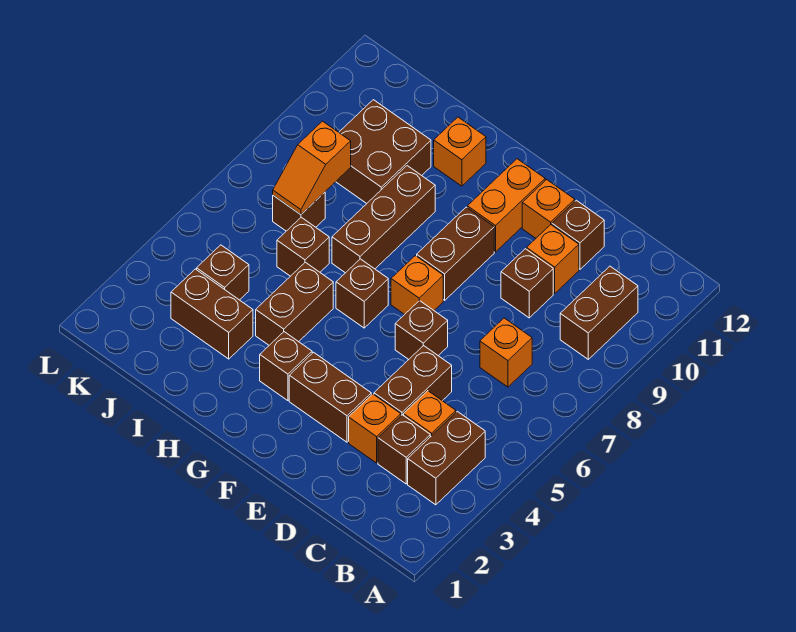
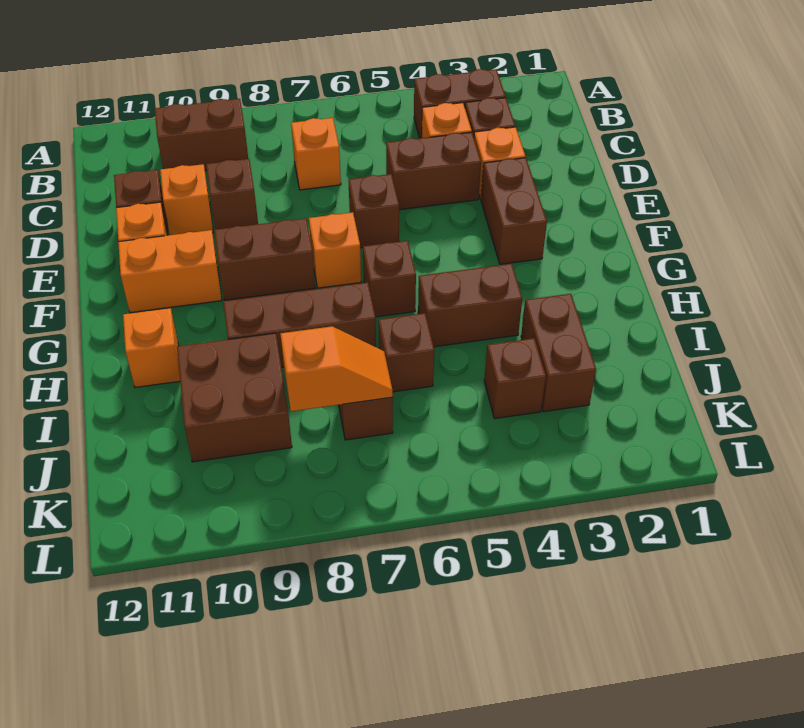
brown 1x1 brick [260,332,312,401] -> none

